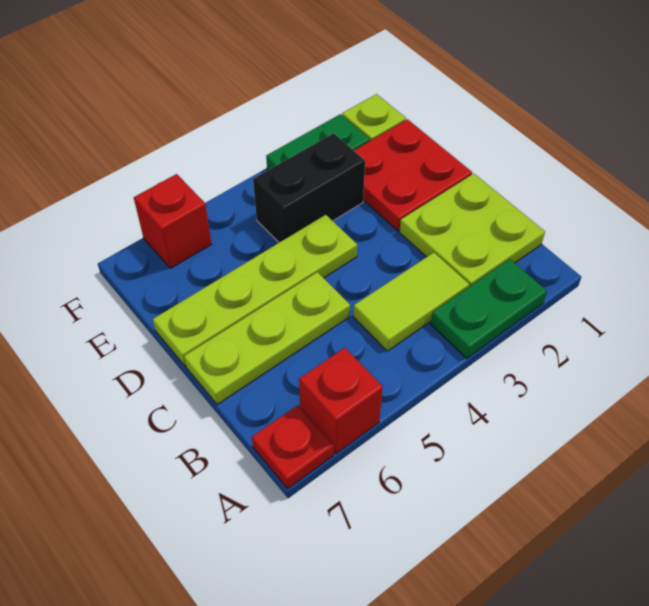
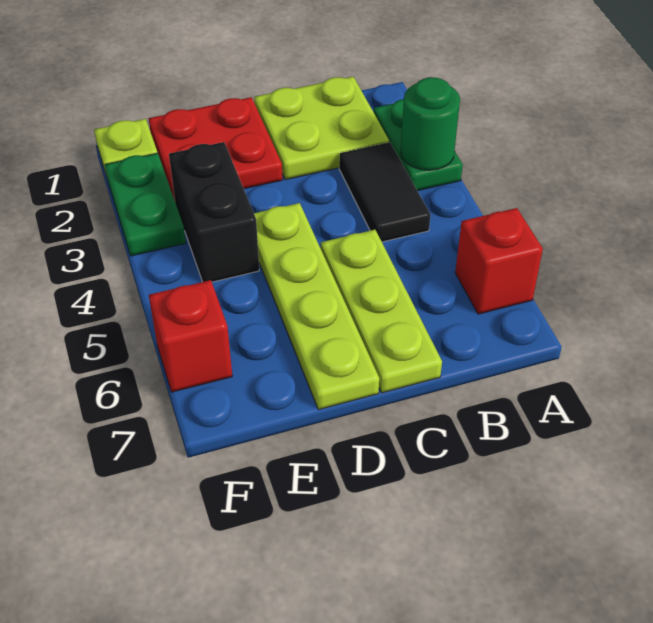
none -> green 1x1 round brick [401,77,460,170]
red 1x1 plate [252,405,334,489] -> none
lime 1x2 tile [353,253,469,351] -> black 1x2 tile [339,142,430,242]

